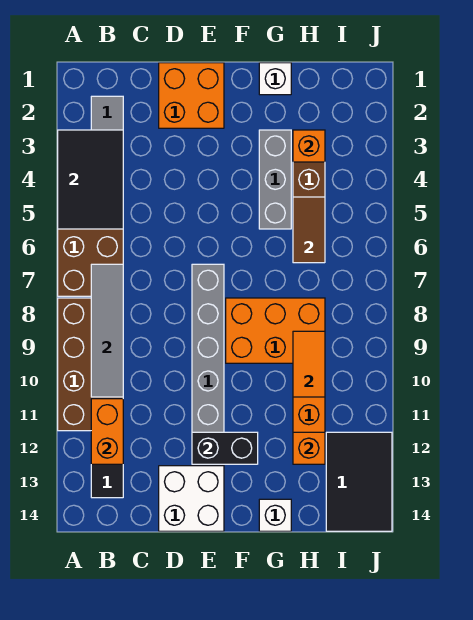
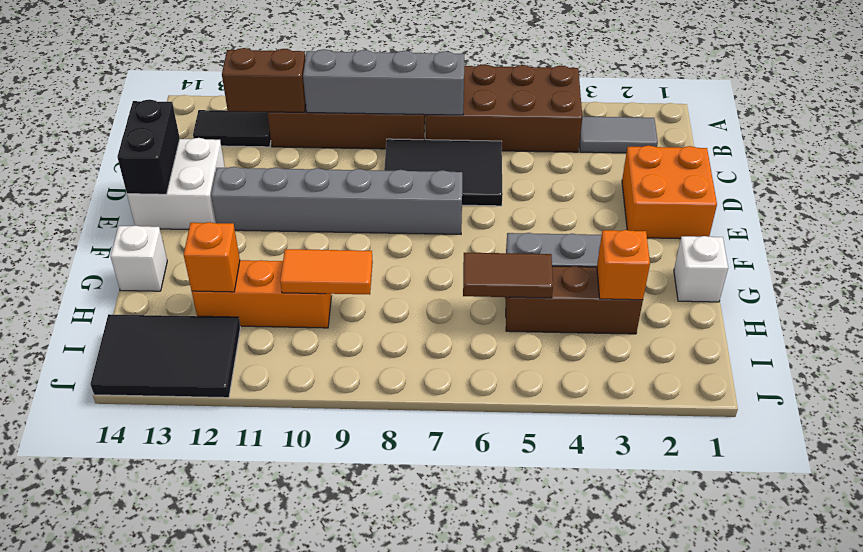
black 2x3 tile [58,130,123,229] -> black 2x3 tile moved to [384,139,503,206]
grey 1x4 tile [91,264,123,397] -> grey 1x4 brick [303,49,464,115]
orange 1x2 brick [91,399,123,464] -> brown 1x2 brick [222,48,306,112]
black 1x2 brick [192,432,258,464] -> black 1x2 brick moved to [117,100,180,194]
orange 2x3 brick [226,298,325,363] -> none

